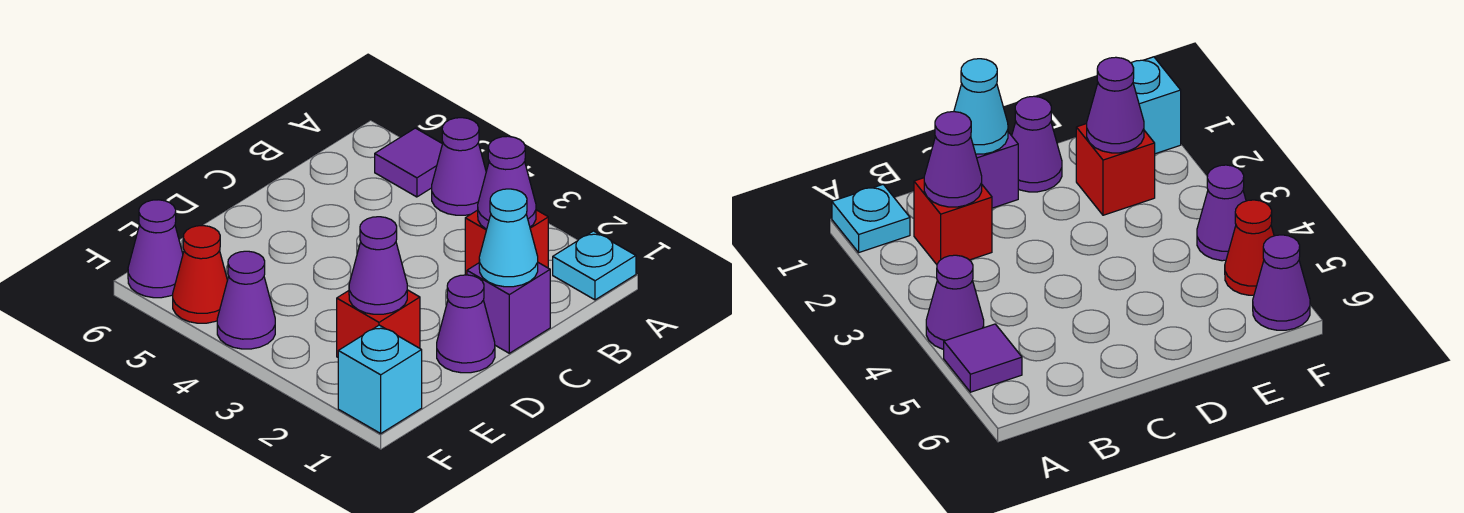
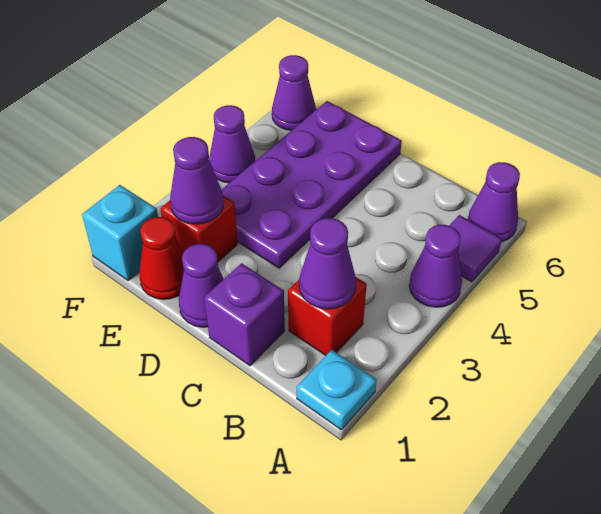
none -> purple 1x1 cone [468,162,520,242]
cyan 1x1 cone [479,189,538,287] -> none
none -> purple 2x4 plate [222,101,402,268]
red 1x1 cone [173,226,227,323] -> red 1x1 cone moved to [140,217,184,299]

